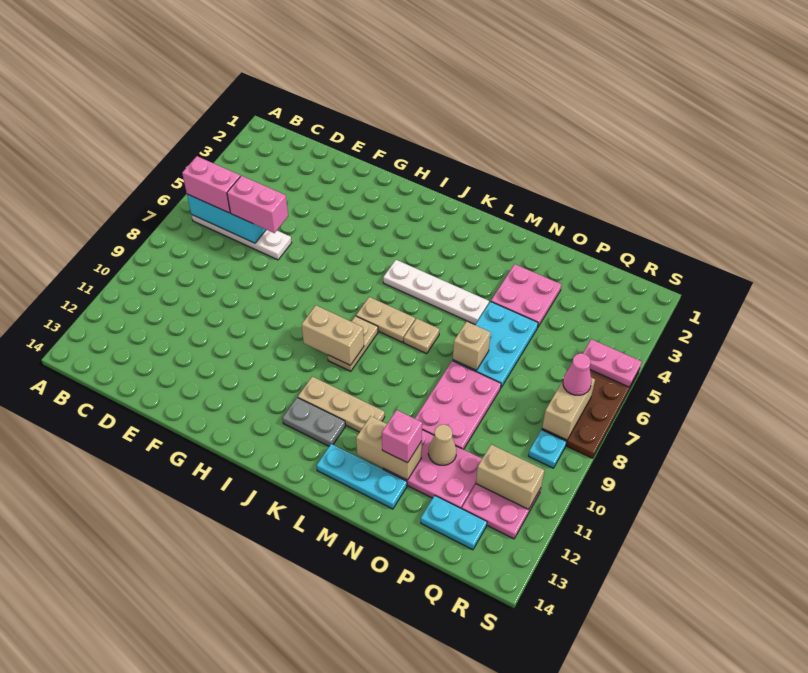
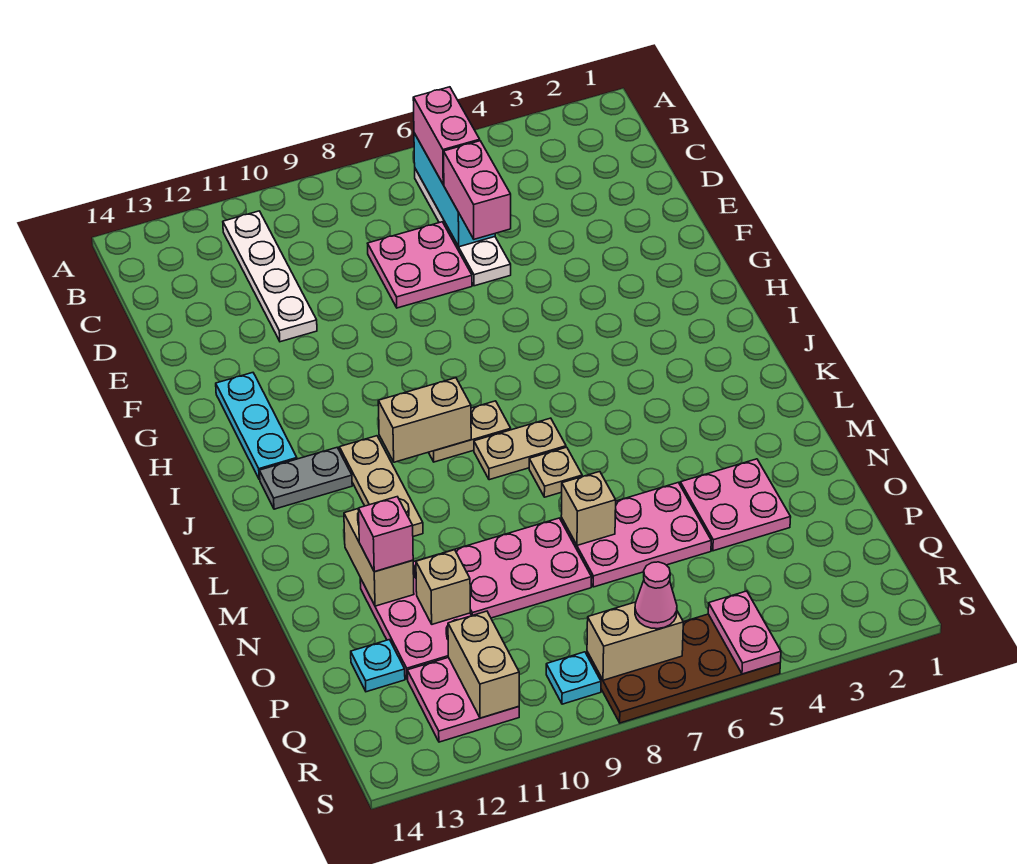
none -> pink 2x2 plate [368,222,472,308]
tan 1x2 brick [301,305,364,365] -> tan 1x2 brick turned to [378,378,471,462]
white 1x4 plate [383,260,489,324] -> white 1x4 plate moved to [223,211,317,342]
tan 1x2 plate [356,297,415,342] -> tan 1x2 plate turned to [474,418,566,480]
grey 1x2 plate [282,398,345,446] -> grey 1x2 plate turned to [259,448,352,509]
cyan 1x3 plate [317,444,407,509] -> cyan 1x3 plate moved to [216,373,297,480]
cyan 2x3 plate [453,302,538,387] -> pink 2x3 plate [561,483,711,587]
tan 1x1 cone [428,424,456,465] -> tan 1x1 brick [416,550,470,624]
cyan 1x2 plate [421,496,487,550] -> cyan 1x1 plate [351,640,405,692]

